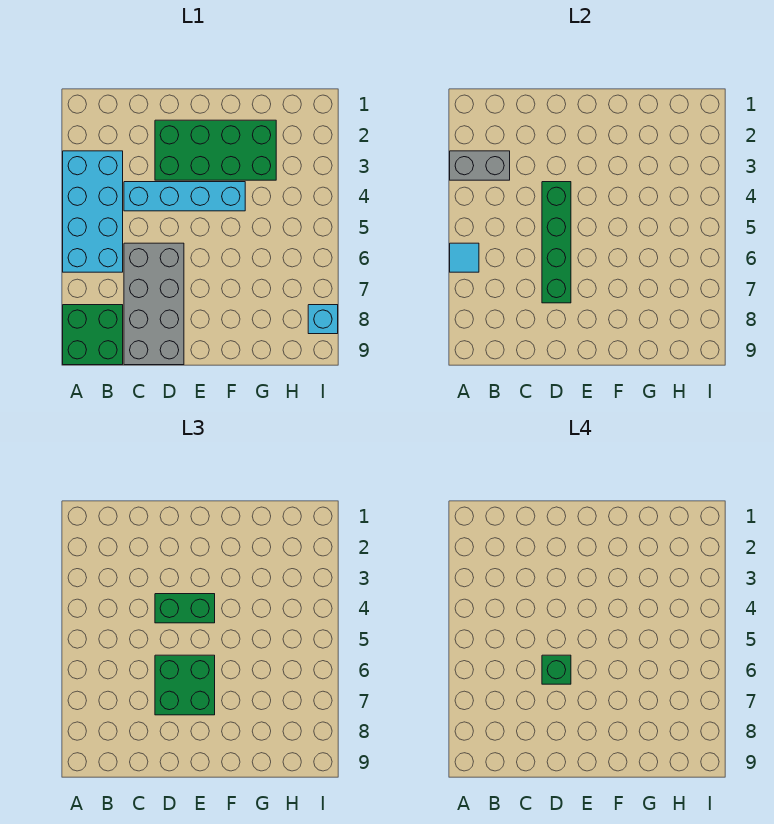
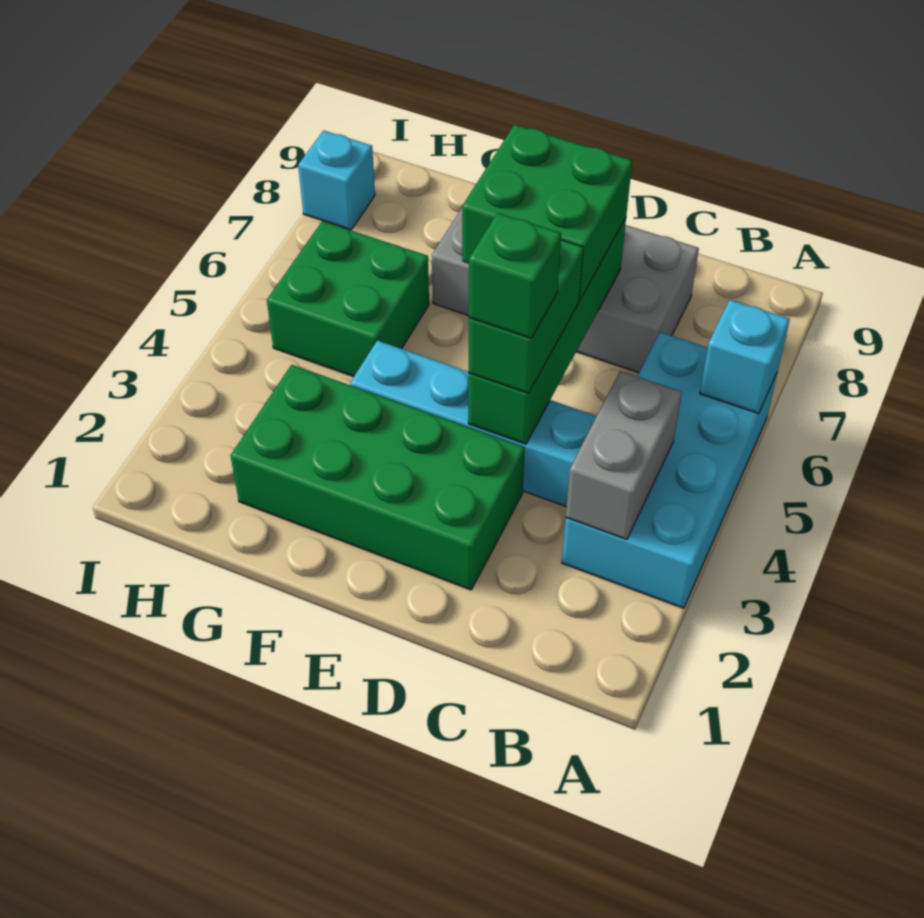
grey 1x2 brick [450,151,510,180] -> grey 1x2 brick turned to [566,371,681,540]
cyan 1x1 tile [450,243,479,272] -> cyan 1x1 brick [700,300,790,414]
green 2x2 brick [63,305,123,365] -> green 2x2 brick moved to [267,221,429,376]
grey 2x4 brick [124,243,184,365] -> grey 2x4 brick turned to [432,208,699,373]
green 1x2 brick [155,594,215,623] -> green 1x2 brick turned to [468,240,583,393]
green 1x1 brick [542,655,571,684] -> green 1x1 brick moved to [469,213,561,338]

